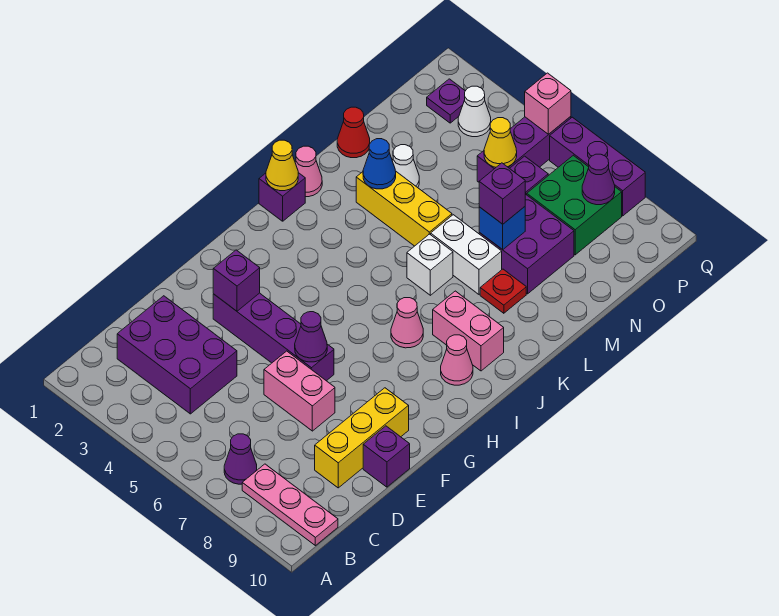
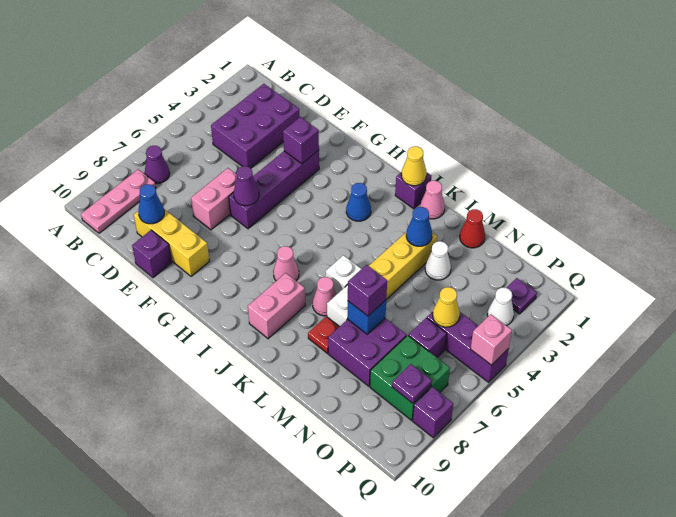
none -> blue 1x1 cone [138,184,164,224]
none -> blue 1x1 cone [346,183,371,221]
pink 1x1 cone [441,335,473,385] -> pink 1x1 cone moved to [313,277,336,316]
purple 1x1 cone [582,154,615,205] -> purple 1x1 plate [392,364,432,403]
purple 1x3 brick [550,117,645,216] -> purple 1x1 brick [413,387,453,438]

